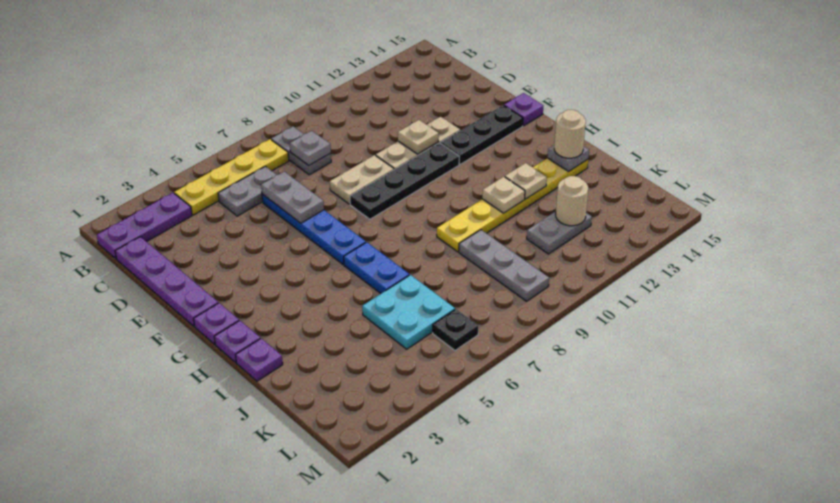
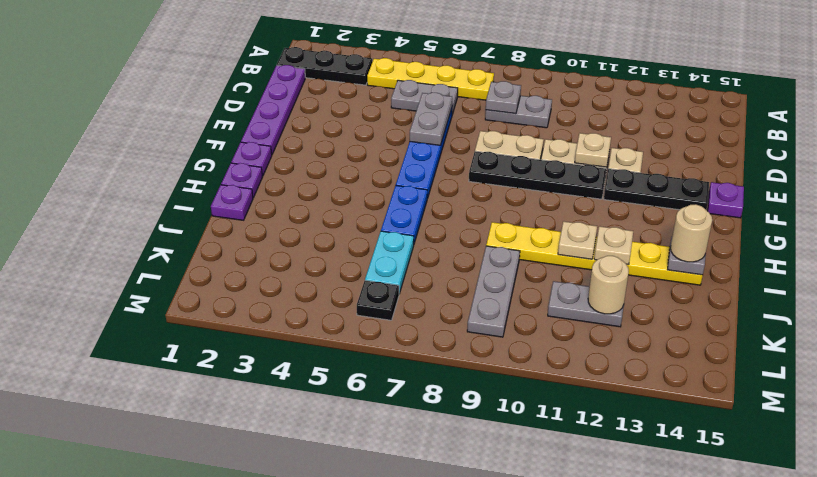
purple 1x3 plate [97,193,192,259] -> black 1x3 plate [277,47,372,85]
grey 1x2 plate [271,126,331,175] -> grey 1x2 plate turned to [485,96,552,128]
cyan 2x2 plate [362,275,455,349] -> cyan 1x2 plate [365,231,414,294]

